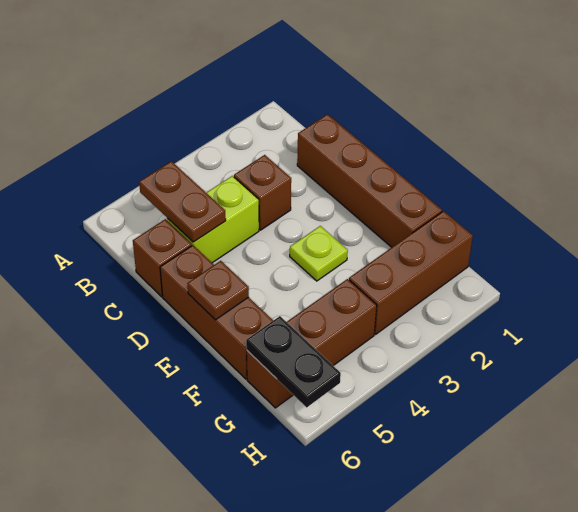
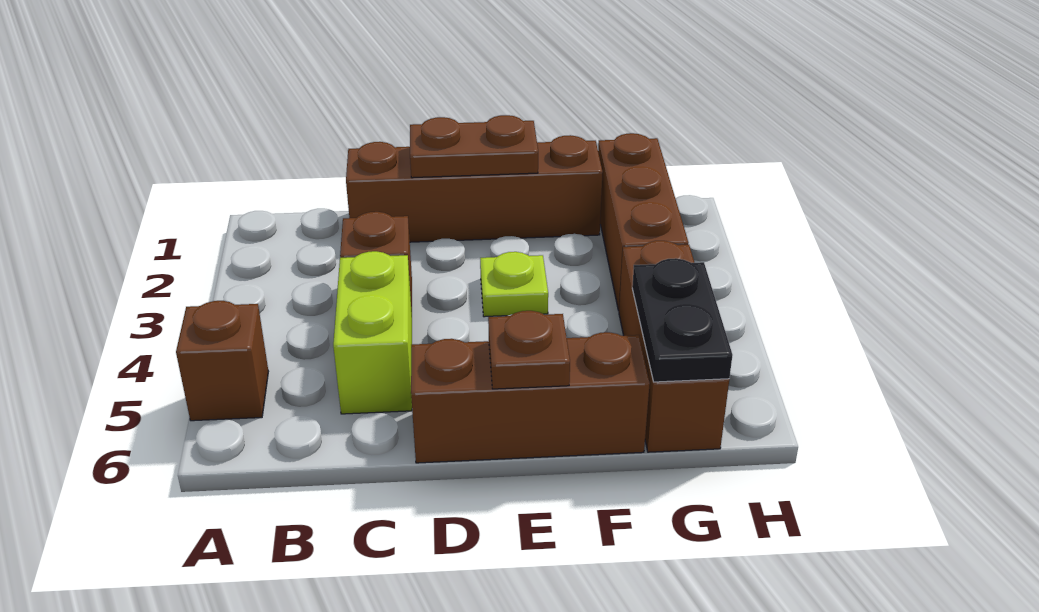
brown 1x2 plate [139,161,226,242] -> brown 1x2 plate moved to [410,115,538,178]
brown 1x1 brick [133,219,192,297] -> brown 1x1 brick moved to [176,301,268,421]
black 1x2 plate [246,316,341,407] -> black 1x2 plate turned to [632,258,733,382]

